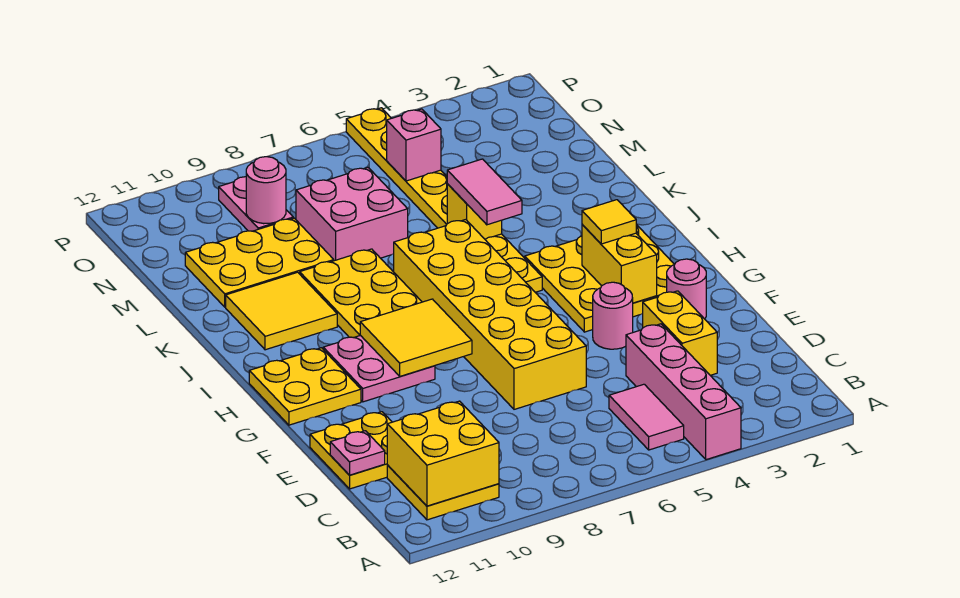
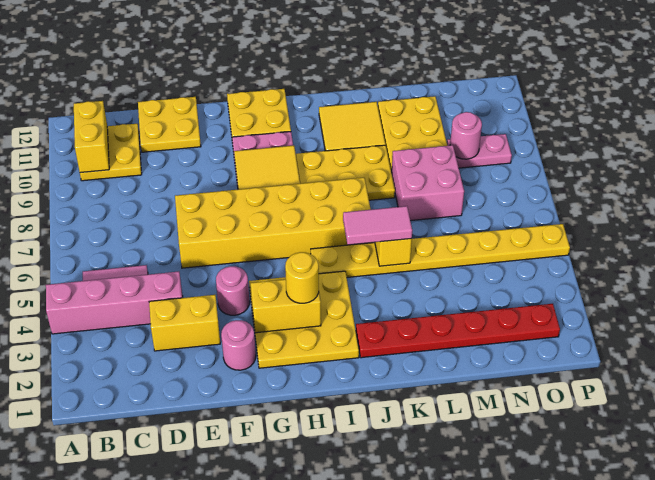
yellow 2x2 brick [387,401,499,506] -> yellow 1x2 brick [74,101,109,173]
pink 1x1 plate [330,431,385,475] -> none
yellow 1x1 tile [582,200,636,244] -> yellow 1x1 round brick [285,252,319,303]
none -> red 1x6 plate [356,304,560,358]
pink 1x1 brick [387,109,441,181] -> none

